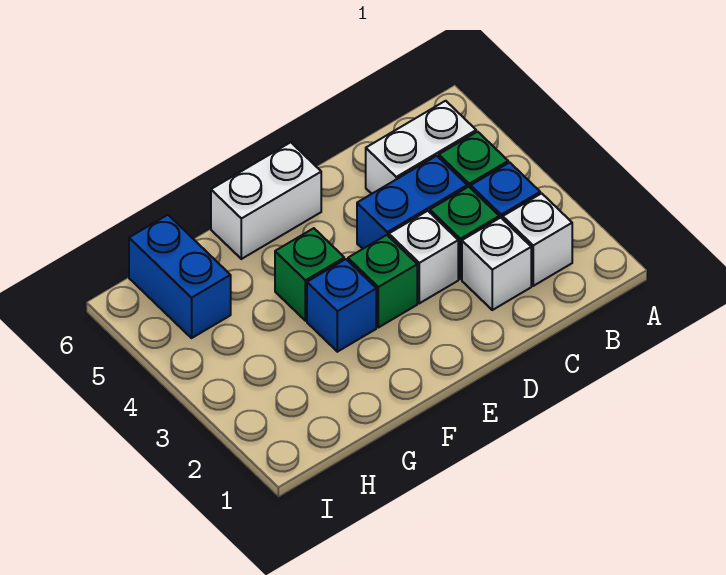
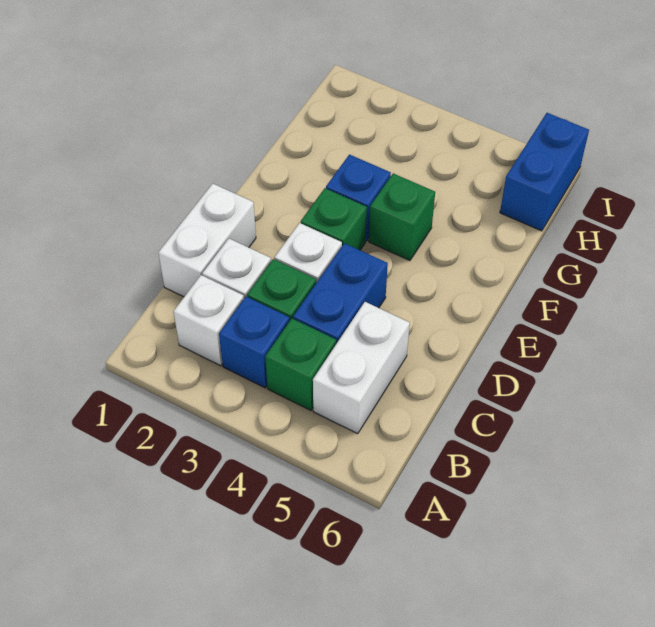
white 1x2 brick [211,142,321,259] -> white 1x2 brick moved to [158,184,256,297]
blue 1x2 brick [129,215,231,338] -> blue 1x2 brick turned to [500,113,589,231]

